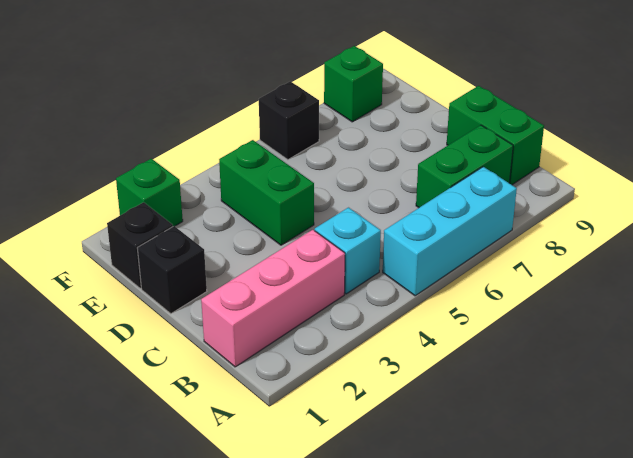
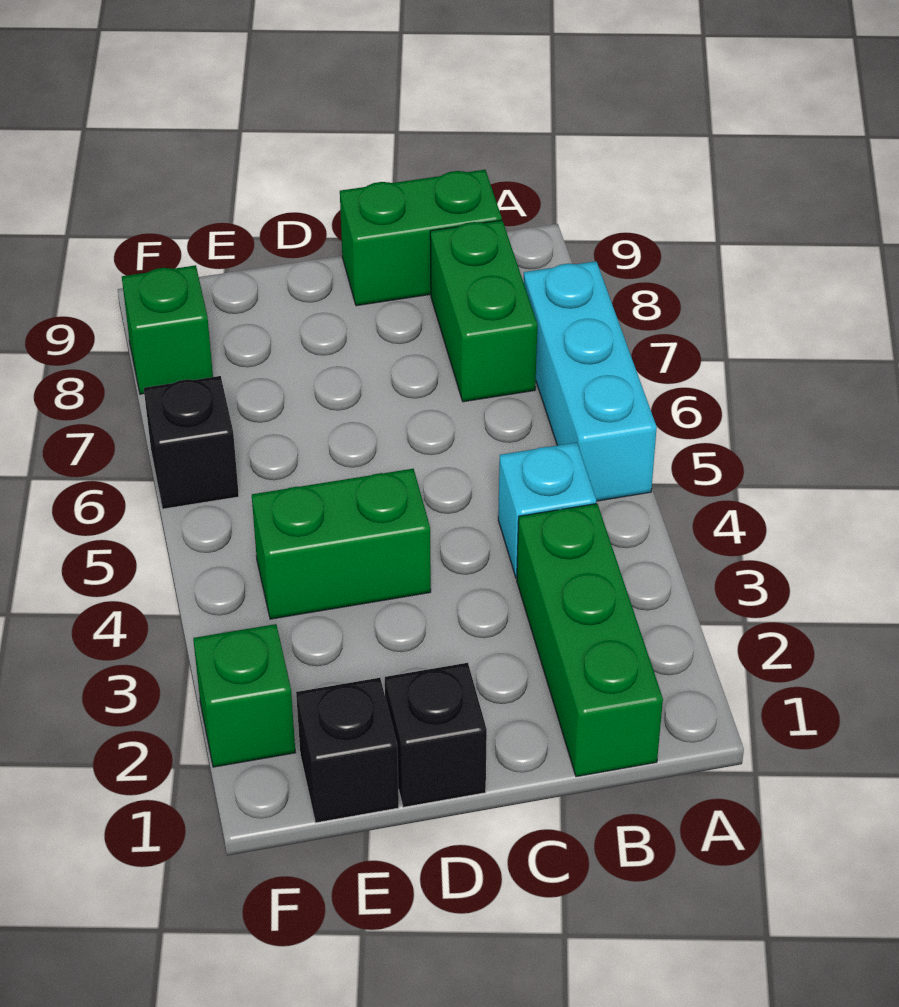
pink 1x3 brick [201,230,345,367] -> green 1x3 brick [517,504,663,777]

